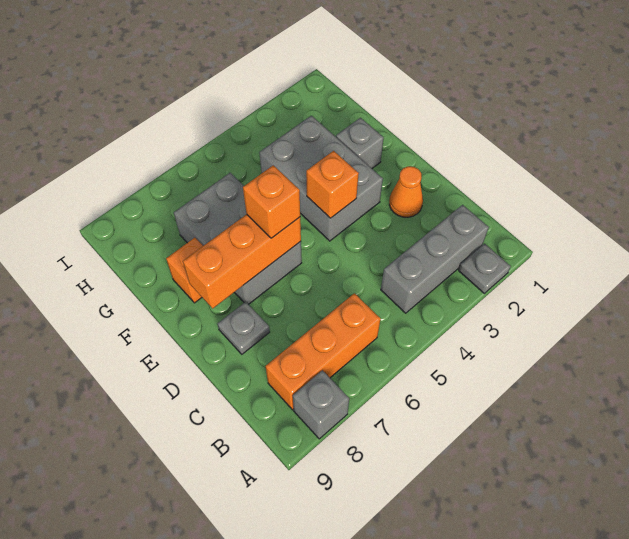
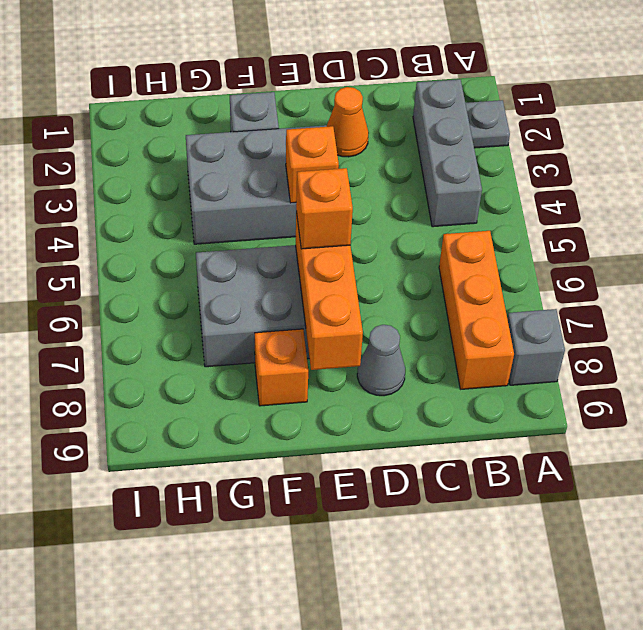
grey 1x1 plate [218,302,270,354] -> grey 1x1 cone [357,325,405,396]

